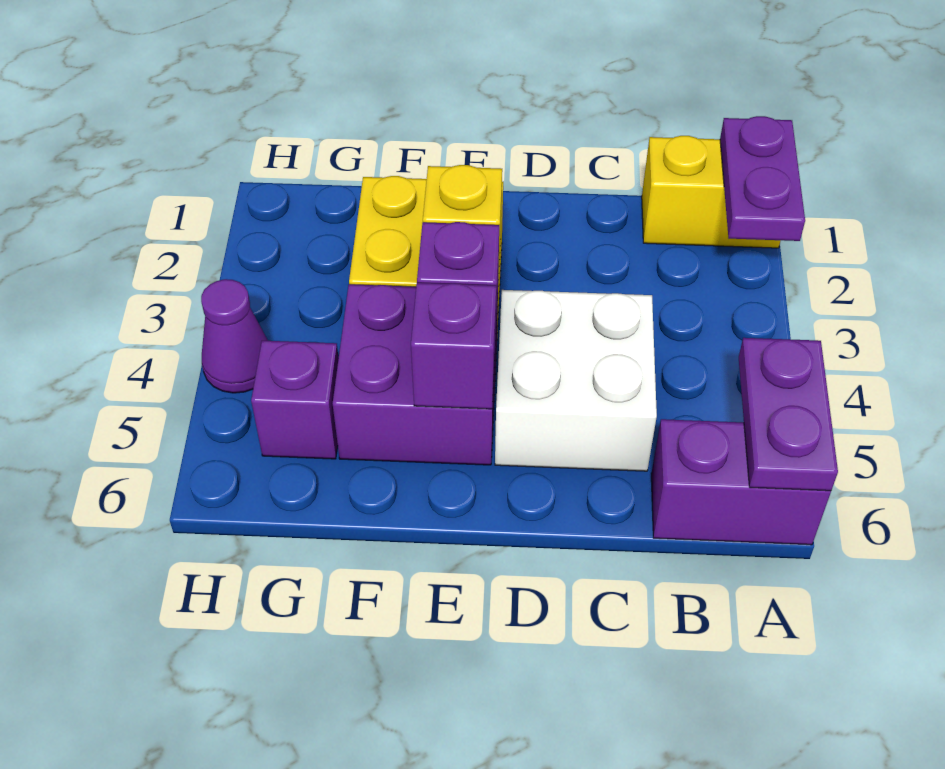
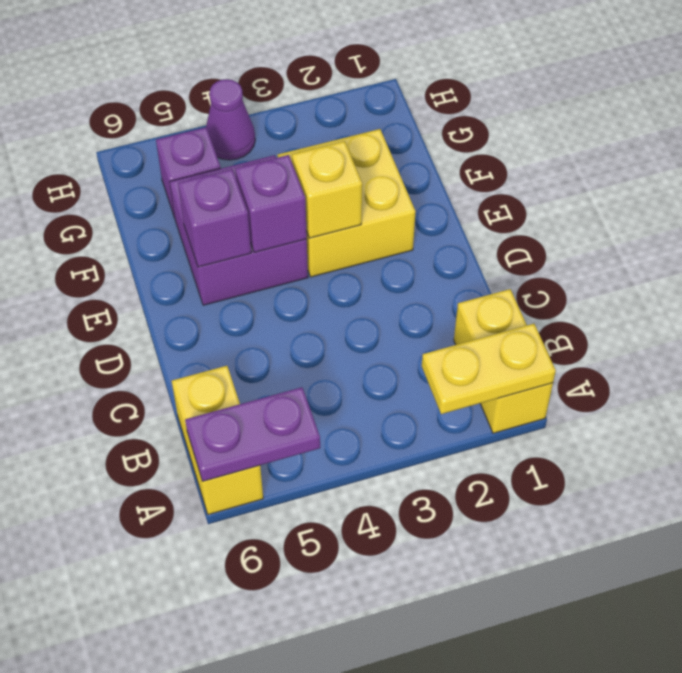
purple 1x2 plate [720,116,805,241] -> yellow 1x2 plate [422,324,556,414]
purple 1x2 brick [651,419,831,545] -> yellow 1x2 brick [172,366,263,515]
white 2x2 brick [495,290,657,471] -> none

